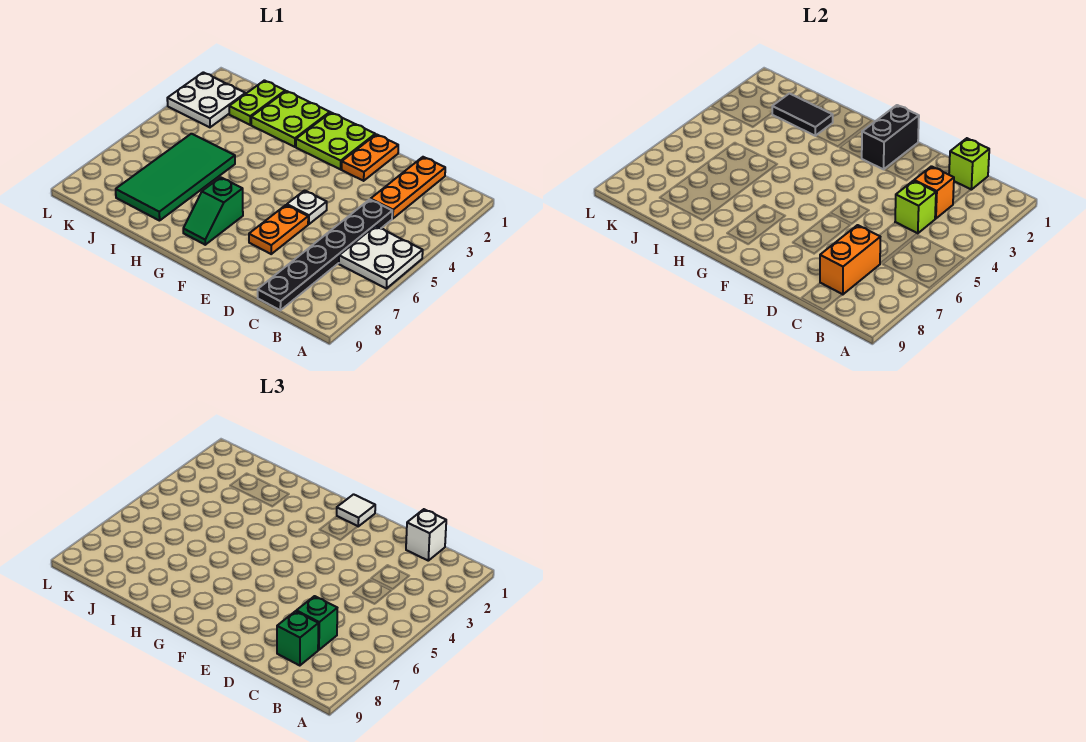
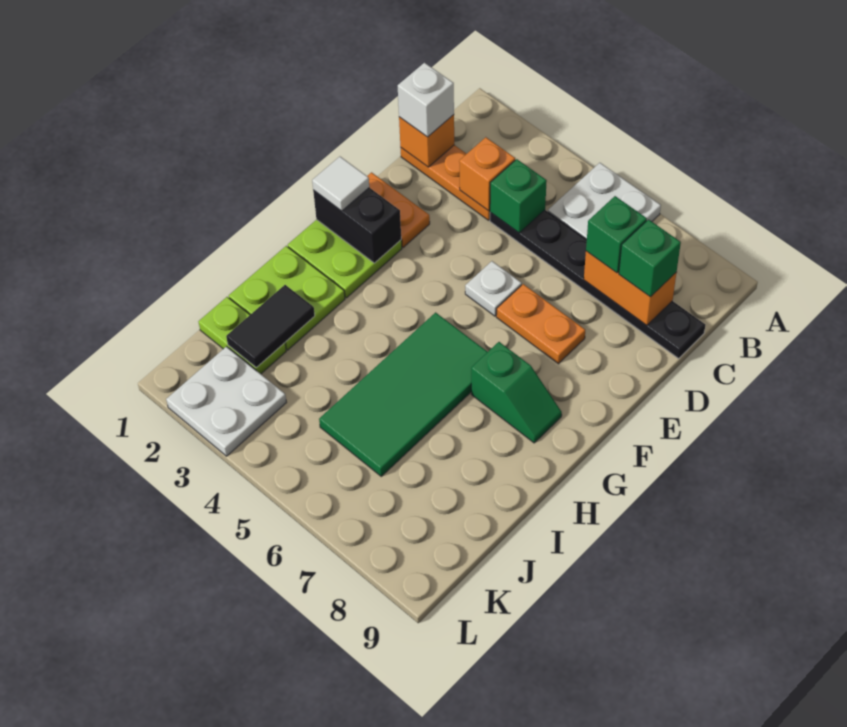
lime 1x1 brick [949,138,989,190] -> orange 1x1 brick [399,115,454,167]
lime 1x1 brick [895,181,936,233] -> green 1x1 brick [490,159,547,233]
green 2x4 tile [116,134,235,221] -> green 2x4 tile turned to [319,312,487,476]

